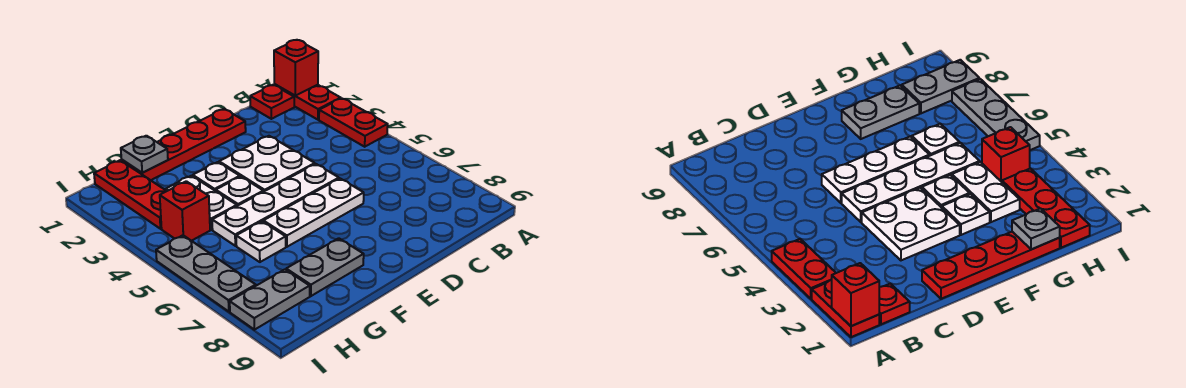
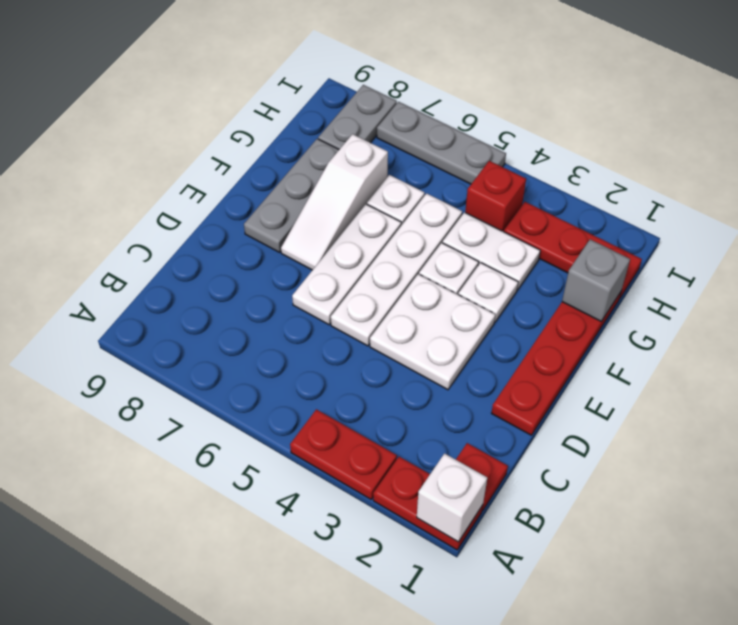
red 1x1 brick [274,40,318,96] -> white 1x1 brick [417,453,487,542]
none -> white 1x3 slope [281,134,388,270]
grey 1x2 plate [286,238,364,296] -> grey 1x3 plate [244,139,339,252]
grey 1x1 plate [121,136,168,173] -> grey 1x1 brick [562,239,630,321]

